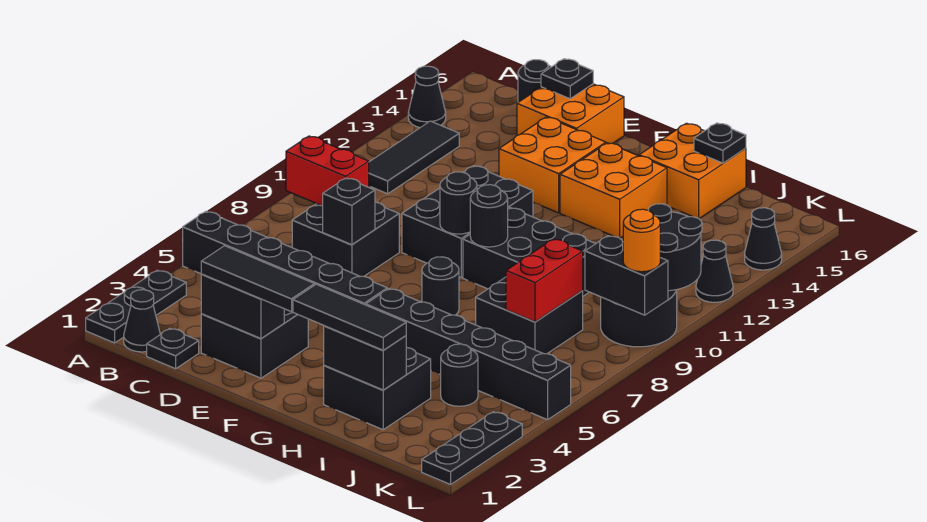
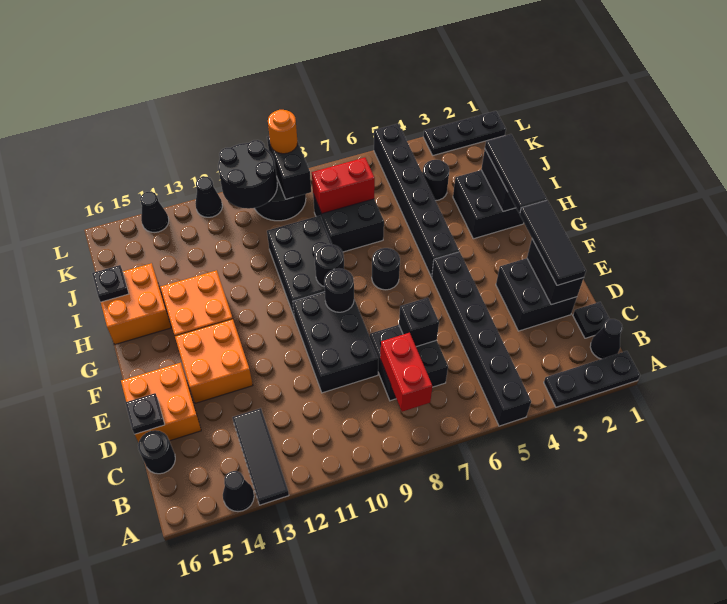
black 1x3 tile [369,121,459,194] -> black 1x3 tile turned to [232,408,289,505]
black 2x3 brick [402,166,533,278] -> black 2x3 brick turned to [293,292,378,393]

